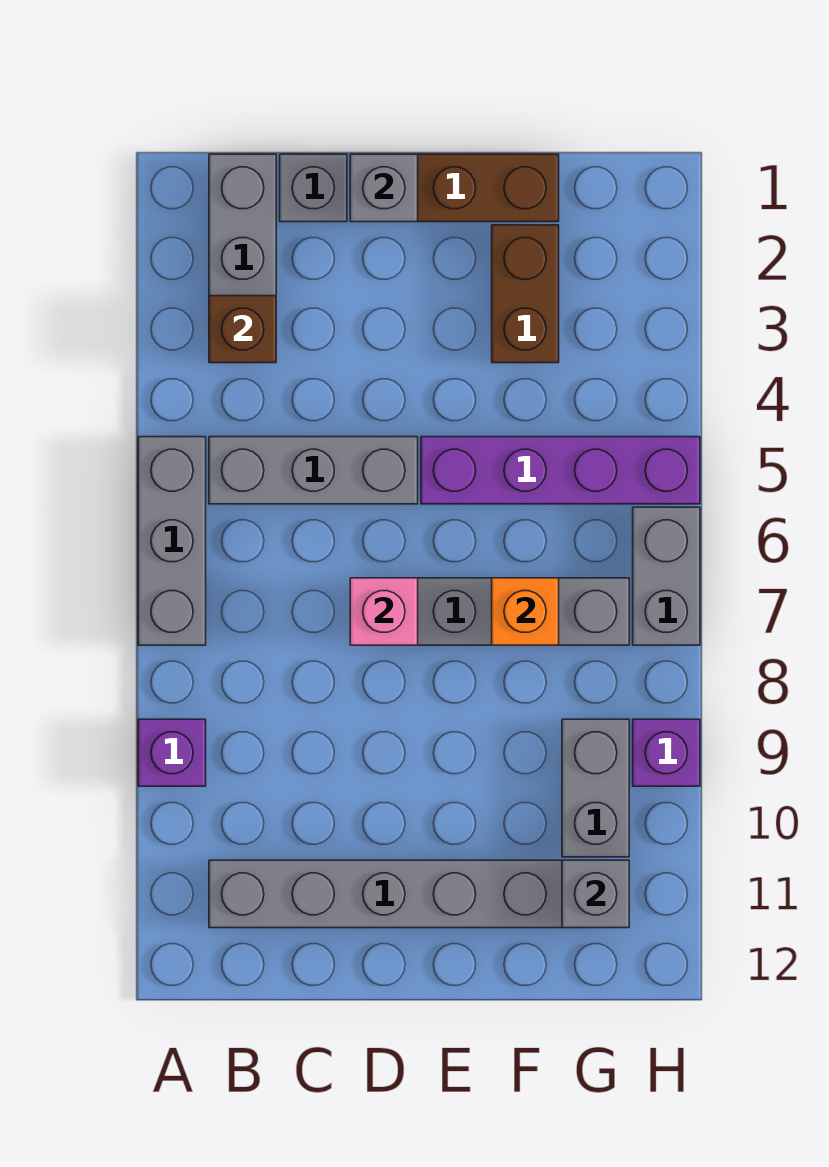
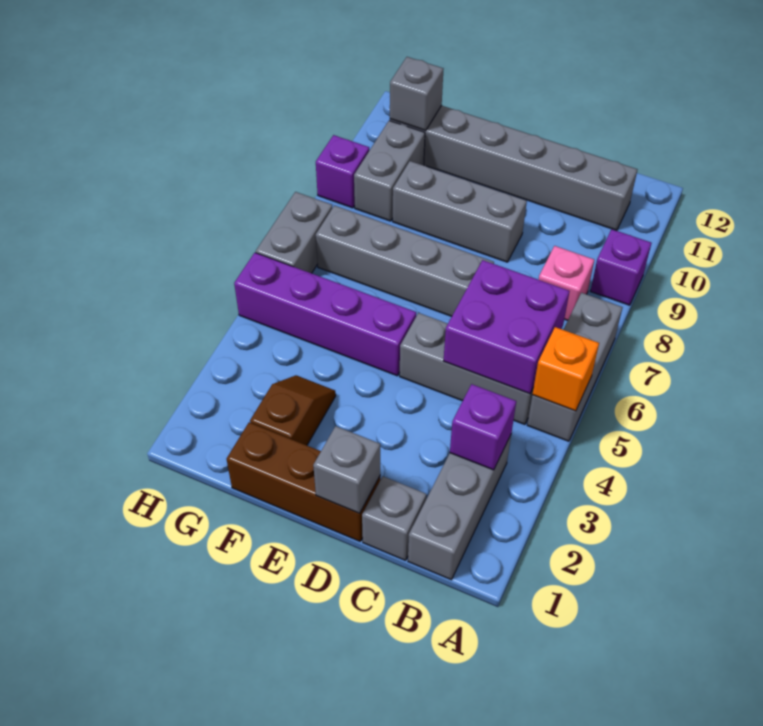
brown 1x1 brick [209,296,276,363] -> purple 1x1 brick [450,384,516,470]
none -> purple 2x2 brick [444,260,570,394]
pink 1x1 brick [350,578,418,645] -> pink 1x1 brick moved to [539,246,594,320]
none -> grey 1x3 brick [393,161,527,262]
brown 1x2 brick [492,225,559,363] -> brown 1x2 slope [250,375,336,445]
orange 1x1 brick [492,578,559,645] -> orange 1x1 brick moved to [532,327,599,411]

